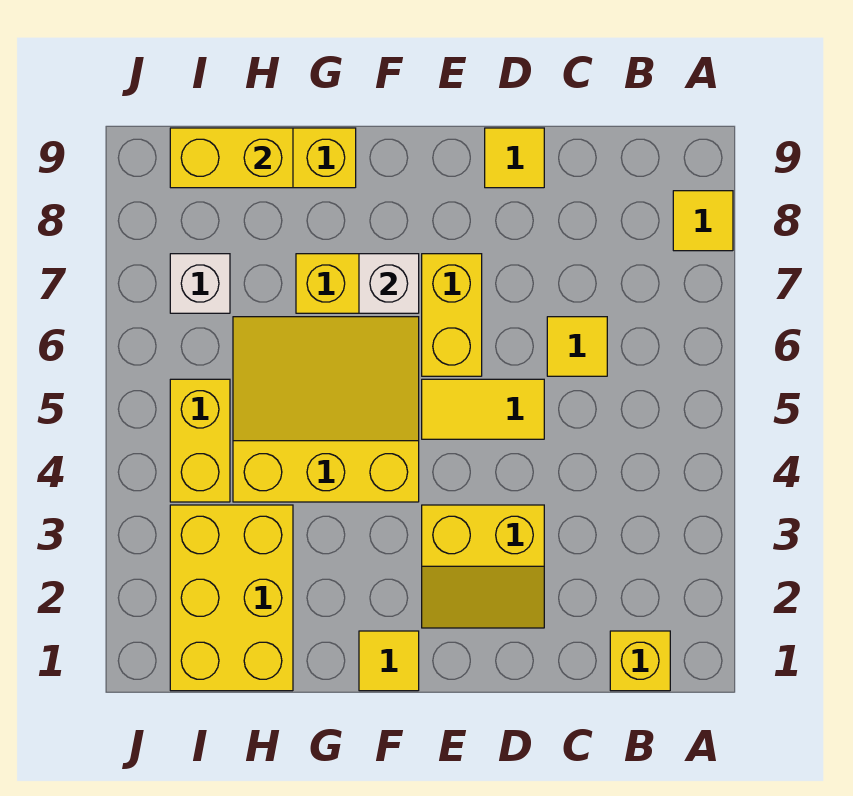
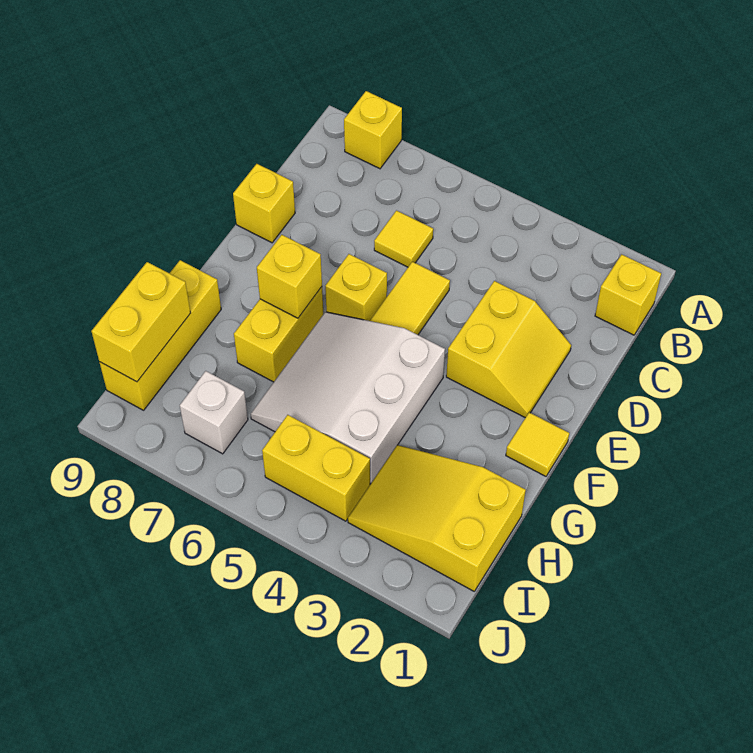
yellow 1x1 tile [673,191,733,251] -> yellow 1x1 brick [344,91,402,169]
yellow 1x1 tile [485,128,544,188] -> yellow 1x1 brick [233,164,295,243]
yellow 1x2 brick [422,254,482,376] -> yellow 1x1 brick [325,254,387,321]
yellow 3x3 slope [233,317,419,502] -> white 3x3 slope [251,312,445,483]
white 1x1 brick [359,254,419,313] -> yellow 1x1 brick [257,235,322,318]
yellow 2x3 brick [170,505,293,691] -> yellow 2x3 slope [348,445,526,591]

